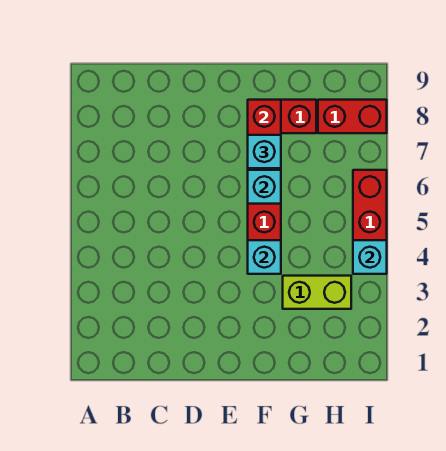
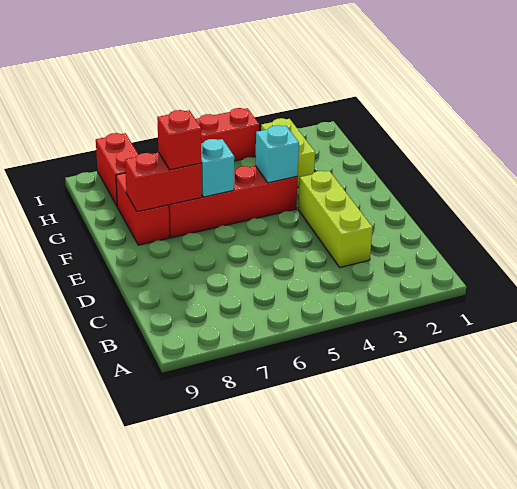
none -> lime 1x3 brick [298,171,373,267]
cyan 1x1 brick [248,135,281,168] -> red 1x1 brick [157,110,201,170]
cyan 1x1 brick [353,240,387,274] -> none

